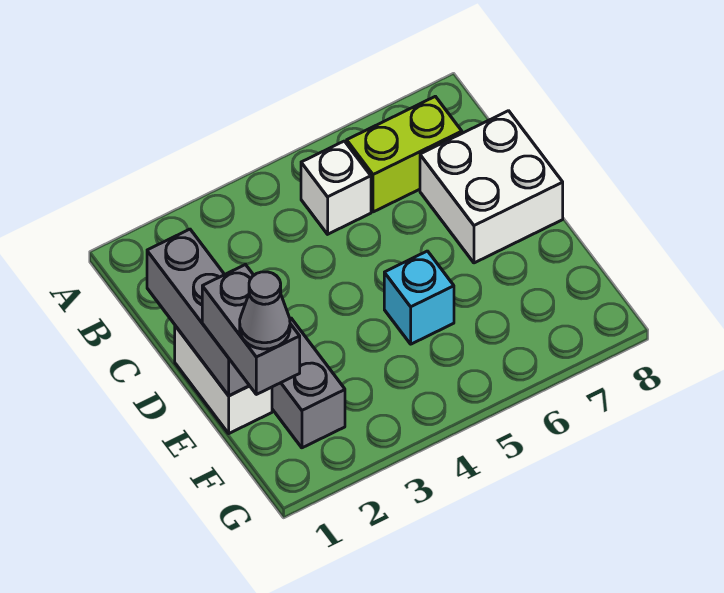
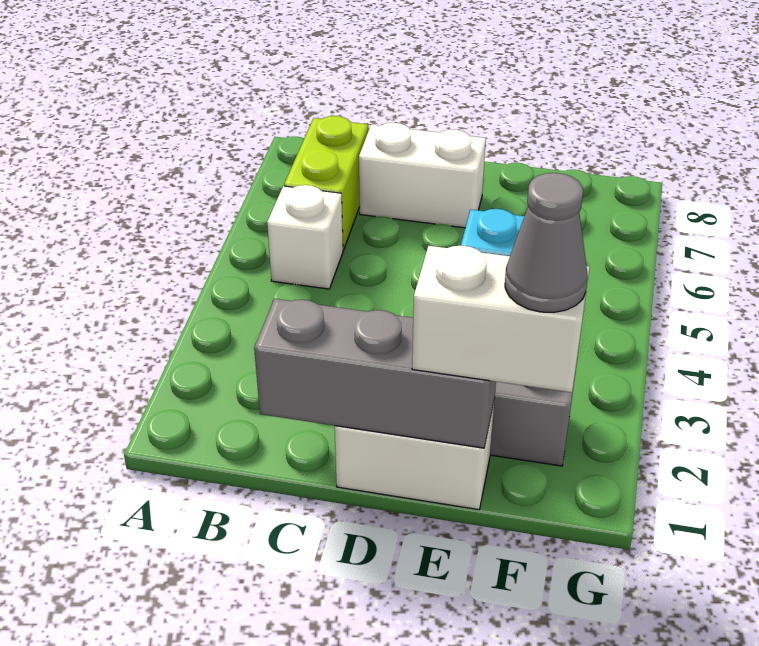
white 2x2 brick [420,111,563,263] -> white 1x2 brick [359,123,486,228]
grey 1x2 brick [202,265,300,394] -> white 1x2 brick [412,246,589,392]

